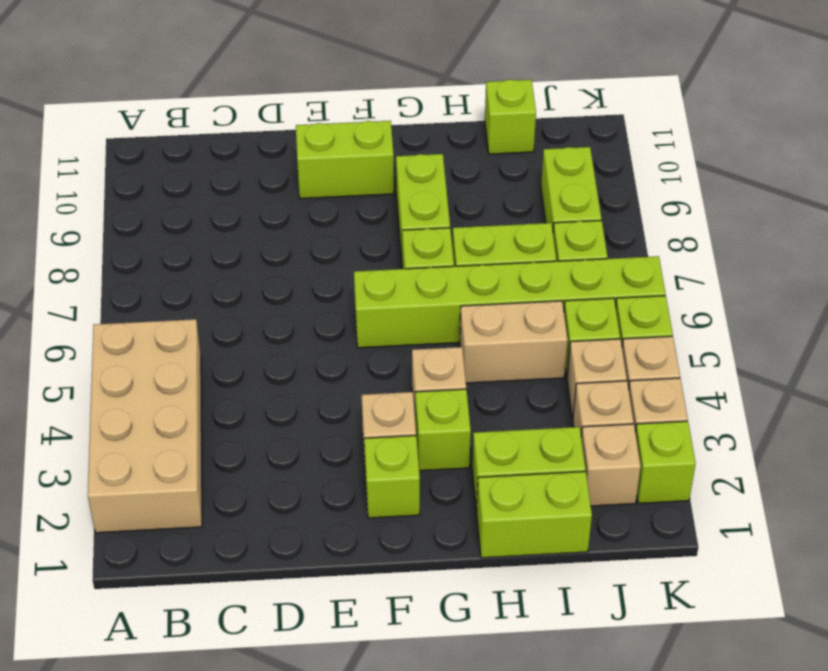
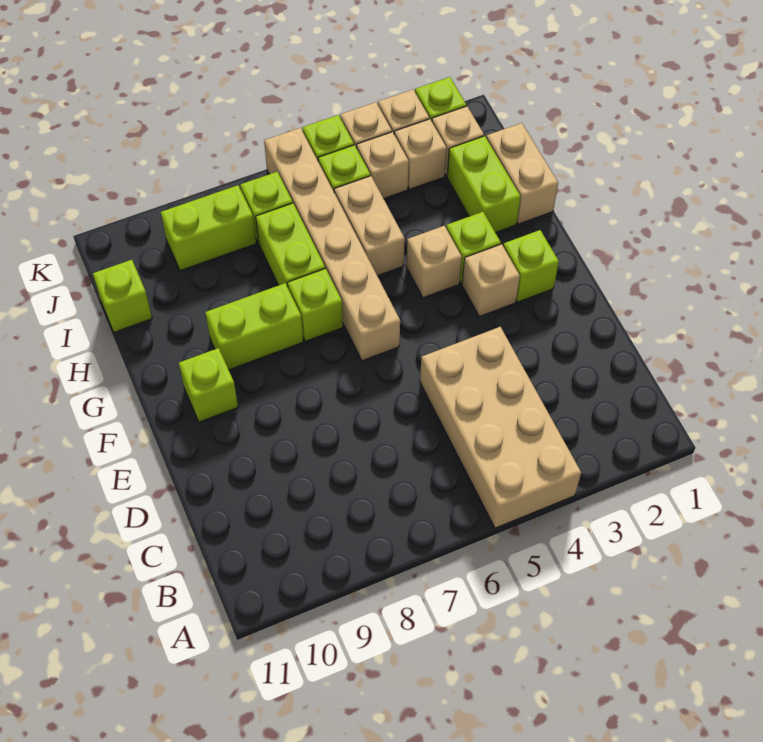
tan 2x4 brick [88,319,202,533] -> tan 2x4 brick turned to [420,327,581,528]
lime 1x2 brick [296,121,394,199] -> lime 1x1 brick [179,348,238,422]
lime 1x6 brick [354,256,665,348] -> tan 1x6 brick [264,128,400,361]
lime 1x2 brick [477,472,592,558] -> tan 1x2 brick [486,123,558,224]

